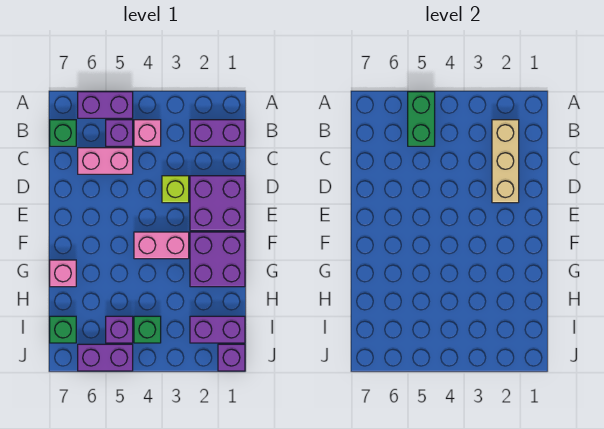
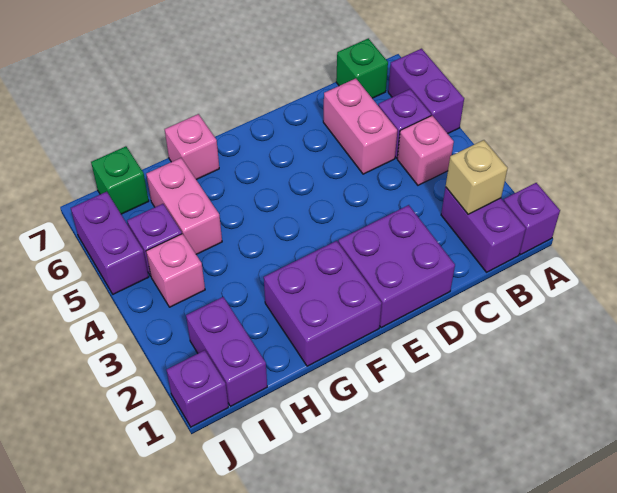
none -> purple 1x1 brick [504,183,560,255]
green 1x2 brick [408,92,435,146] -> none
tan 1x3 brick [492,120,519,203] -> tan 1x1 brick [446,140,508,214]
lime 1x1 brick [162,176,189,203] -> none
pink 1x2 brick [134,232,189,259] -> pink 1x2 brick moved to [146,158,222,254]
green 1x1 brick [134,316,161,343] -> pink 1x1 brick [146,234,205,307]

